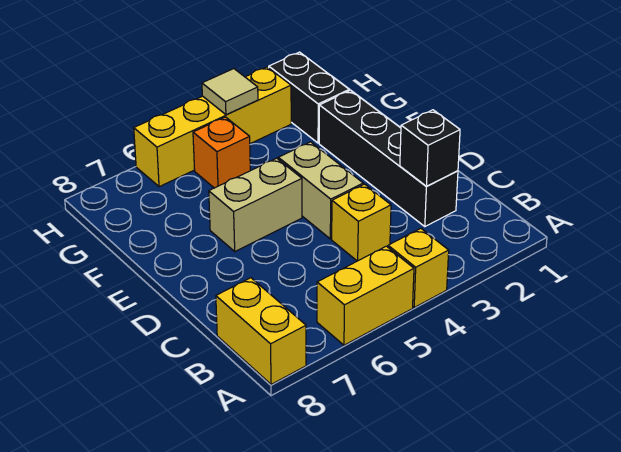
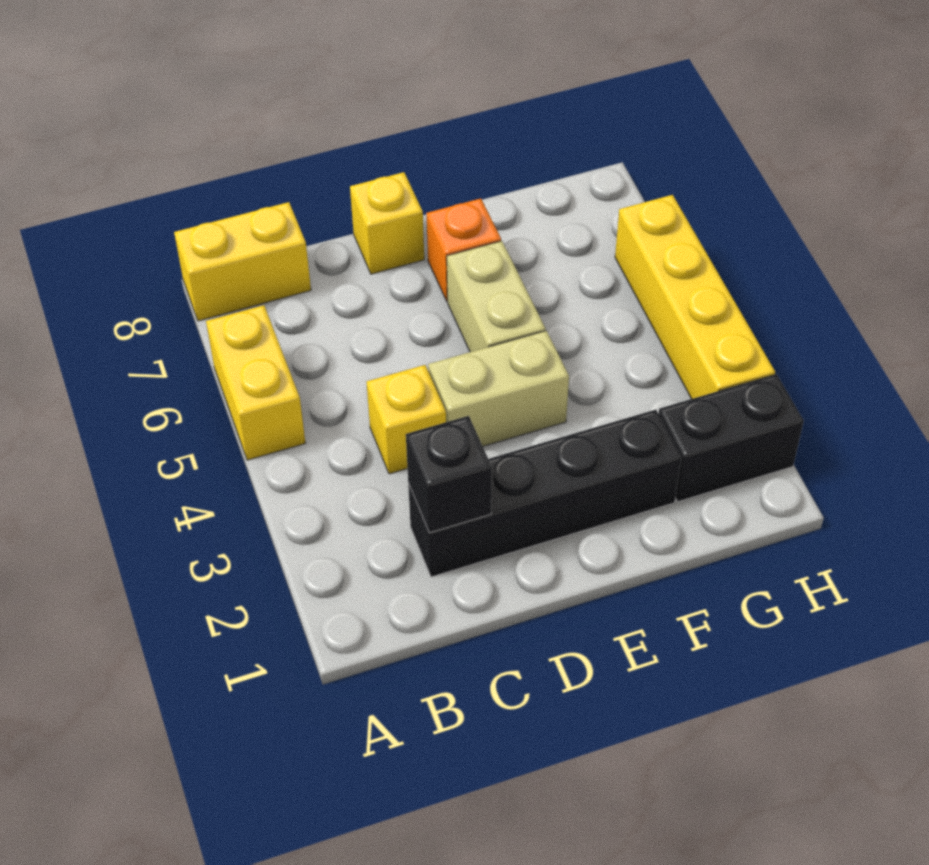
yellow 1x1 brick [388,229,449,307] -> yellow 1x1 brick moved to [350,172,424,274]
orange 1x1 brick [193,117,250,188] -> orange 1x1 brick moved to [427,198,501,301]
tan 1x1 tile [202,69,258,115] -> none

